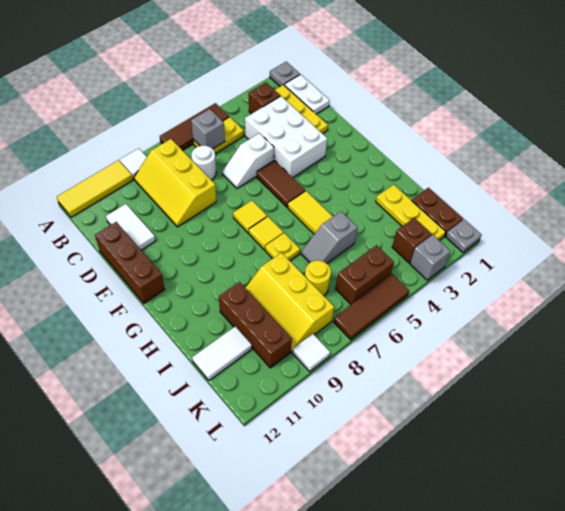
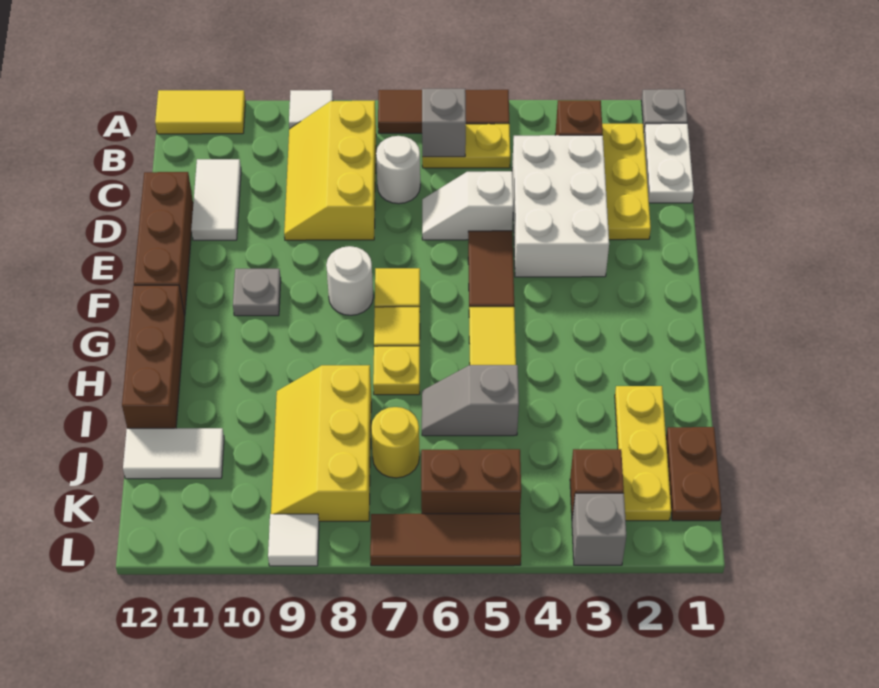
yellow 1x3 tile [57,160,133,217] -> yellow 1x2 tile [155,90,245,134]
none -> white 1x1 round brick [326,246,373,315]
brown 1x3 brick [219,282,292,368] -> brown 1x3 brick moved to [122,285,185,428]
grey 1x1 plate [446,219,482,252] -> grey 1x1 plate moved to [233,269,281,316]

